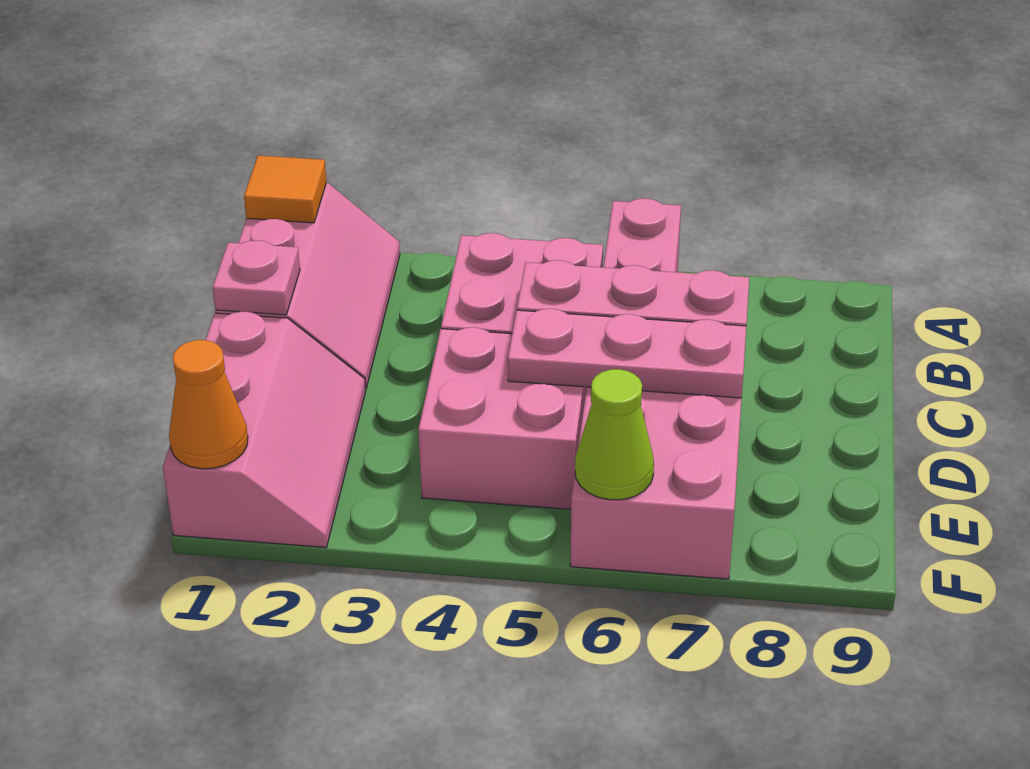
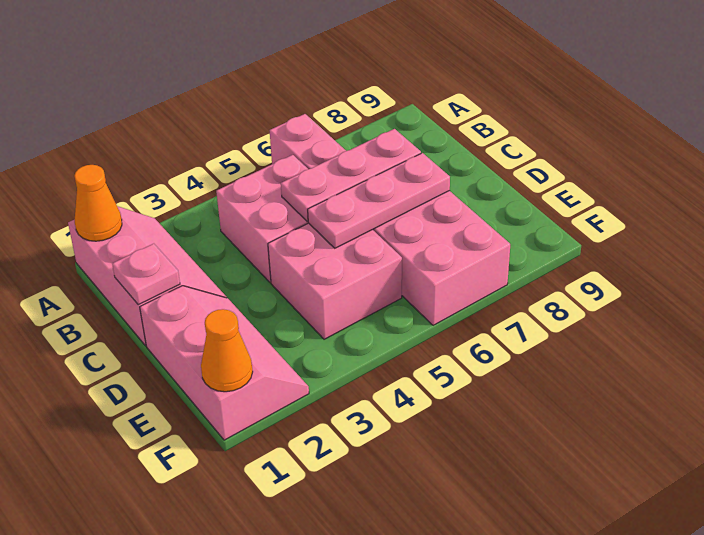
orange 1x1 tile [244,155,326,223] -> orange 1x1 cone [74,165,122,241]
lime 1x1 cone [575,369,654,500] -> none

